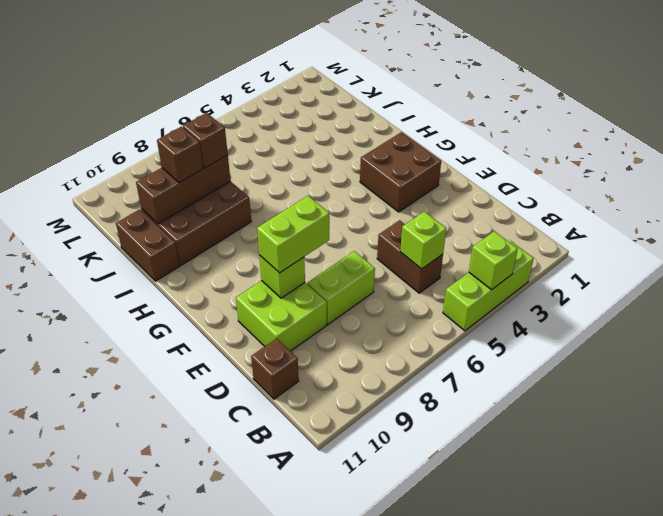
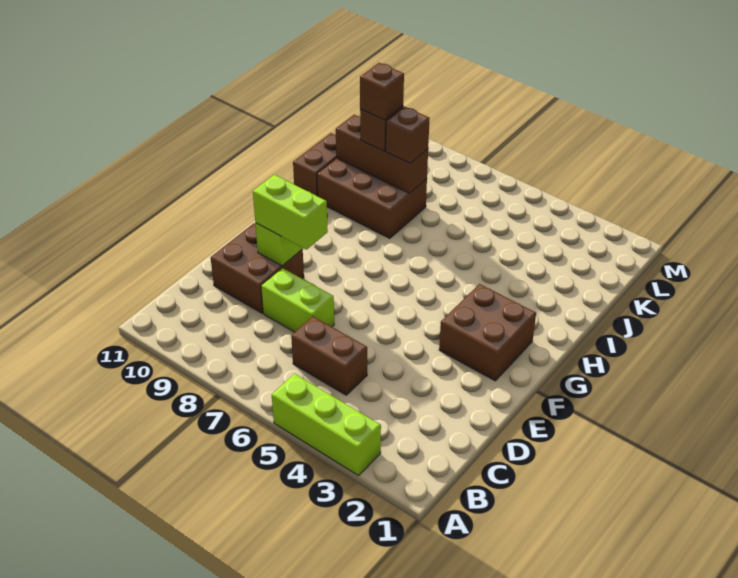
lime 1x1 brick [469,231,518,290] -> none
brown 1x2 brick [377,220,443,293] -> brown 1x2 brick turned to [291,317,367,395]
lime 1x1 brick [400,211,446,269] -> none
brown 1x1 brick [251,339,299,399] -> brown 1x1 brick moved to [360,63,404,120]
lime 2x2 brick [236,281,327,351] -> brown 2x2 brick [211,223,304,313]

